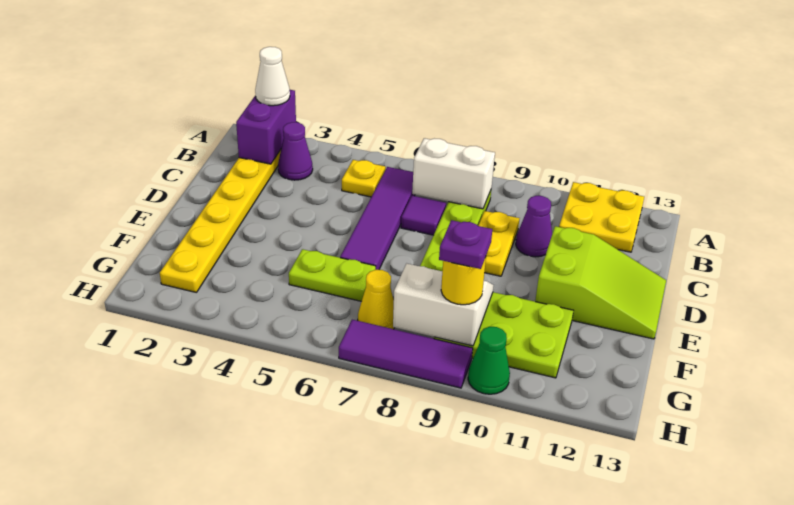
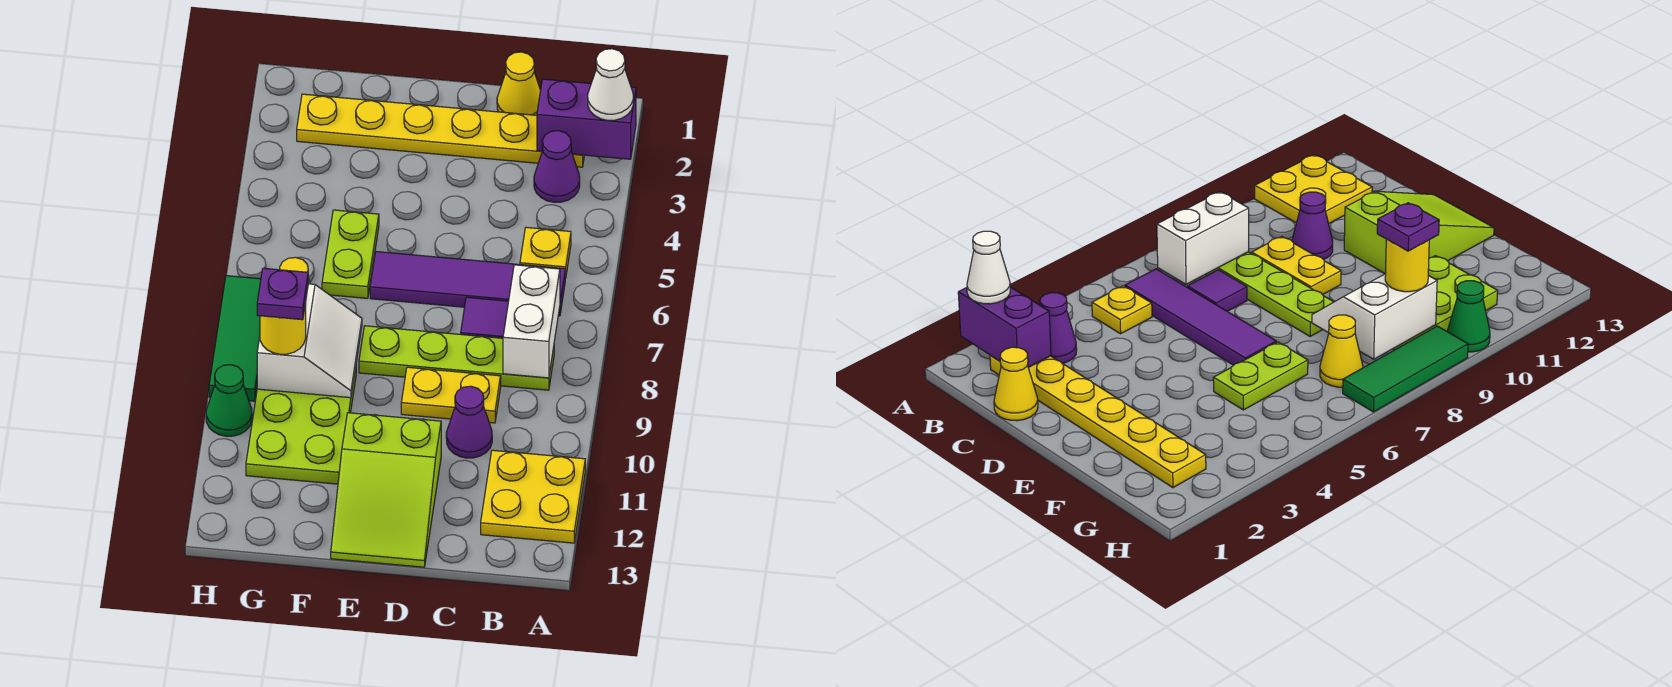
none -> yellow 1x1 cone [497,52,541,115]
purple 1x3 tile [339,320,473,388] -> green 1x3 tile [209,276,261,401]

